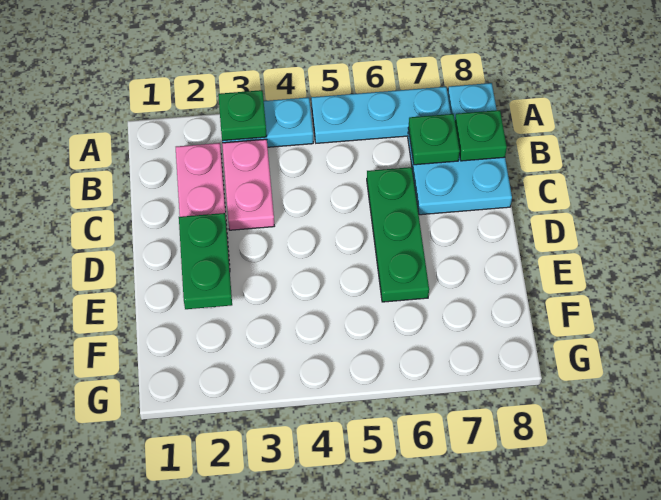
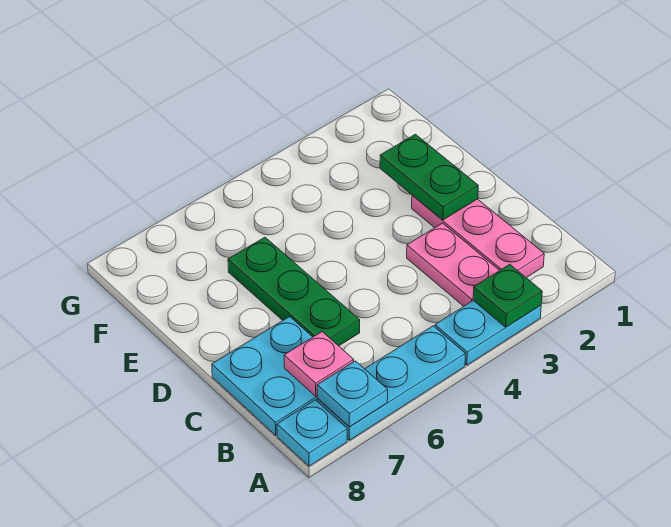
none -> cyan 1x1 plate [317,361,388,427]
green 1x1 plate [408,114,460,165] -> pink 1x1 plate [284,332,354,396]
green 1x1 plate [455,110,507,161] -> none

